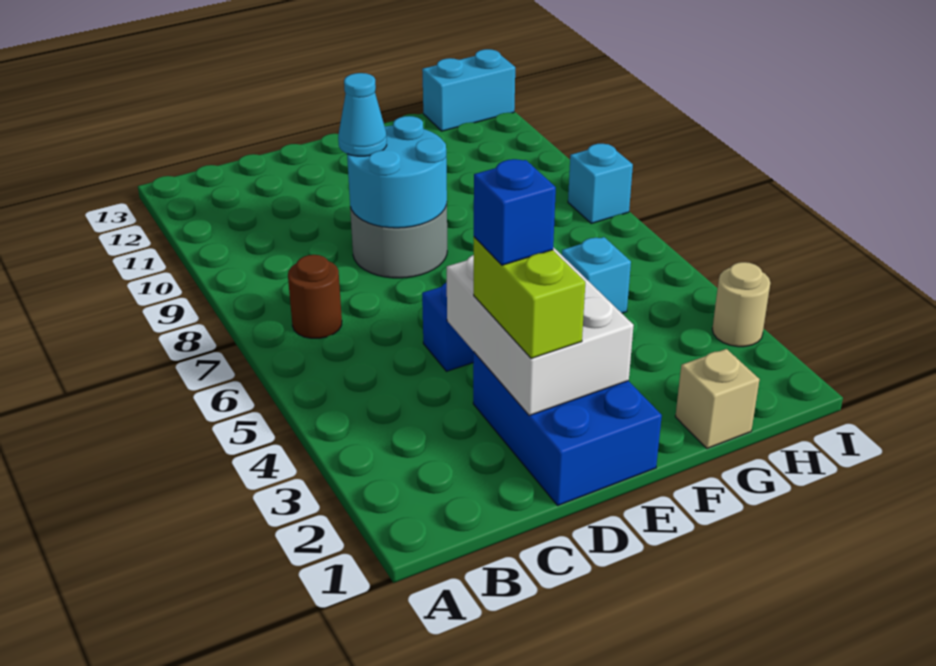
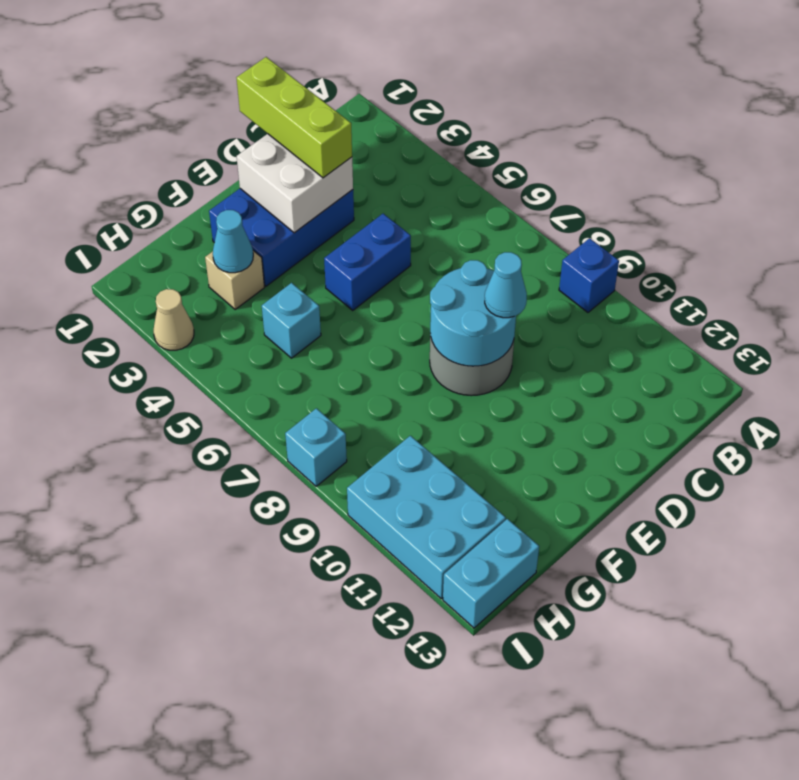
brown 1x1 round brick [288,255,342,338] -> none
blue 2x3 brick [473,352,662,505] -> blue 2x3 brick turned to [209,189,354,286]
white 2x3 brick [447,247,634,415] -> white 2x2 brick [237,134,353,233]
lime 1x2 brick [474,237,585,359] -> lime 1x3 brick [237,57,352,178]
blue 1x1 brick [474,159,556,265] -> blue 1x1 brick moved to [559,238,619,312]
tan 1x1 brick [675,349,760,448] -> tan 1x1 brick moved to [205,251,265,309]
none -> cyan 1x1 cone [213,210,253,273]
none -> cyan 2x3 brick [347,436,506,599]
tan 1x1 round brick [712,262,770,347] -> tan 1x1 cone [153,289,194,350]

